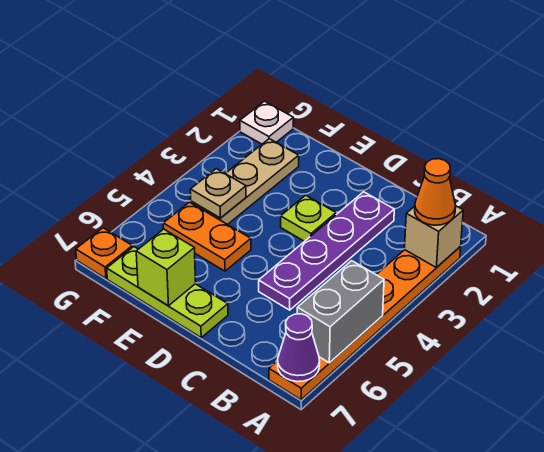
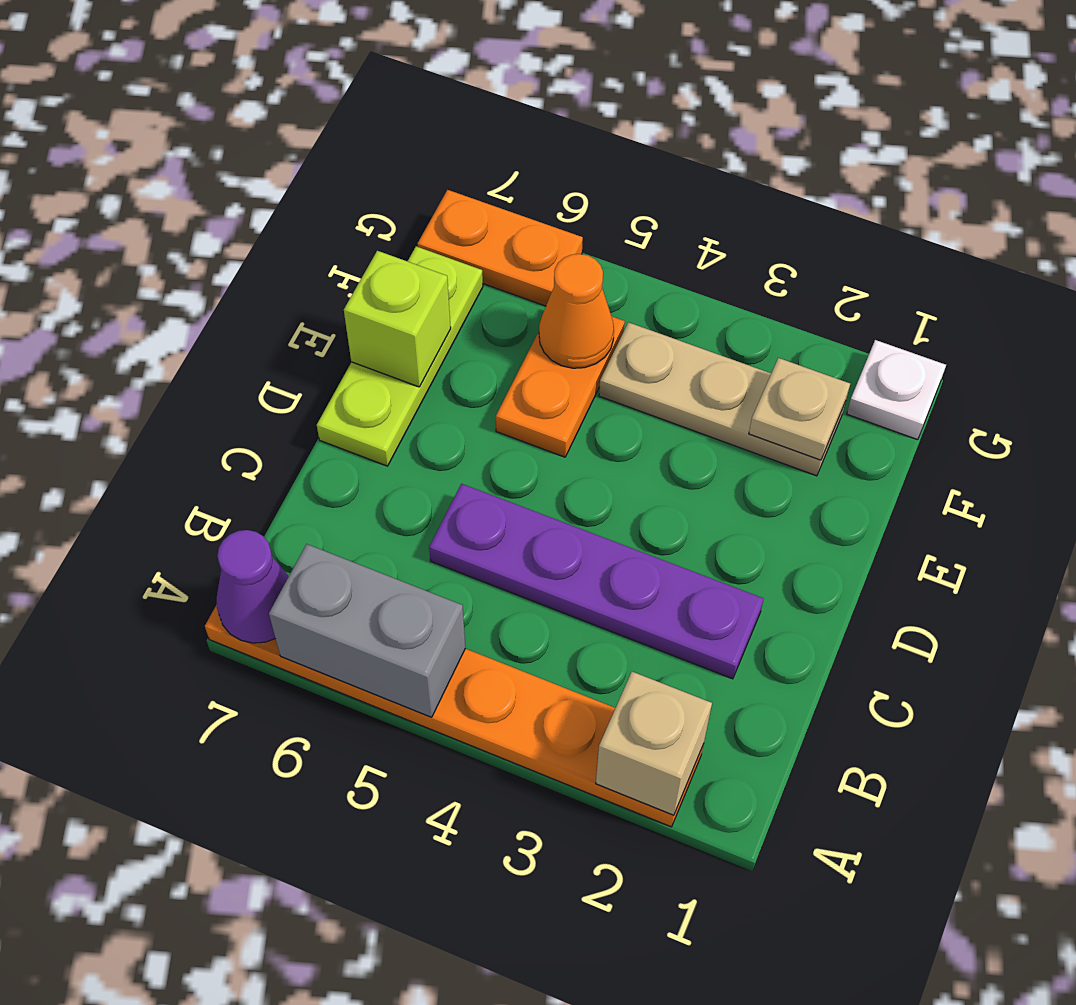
orange 1x1 cone [415,159,456,225] -> orange 1x1 cone moved to [539,254,614,368]
lime 1x1 plate [281,195,336,241] -> none
tan 1x1 plate [190,169,246,218] -> tan 1x1 plate moved to [749,358,850,460]
orange 1x1 plate [76,228,132,278] -> orange 1x2 plate [418,190,583,306]

